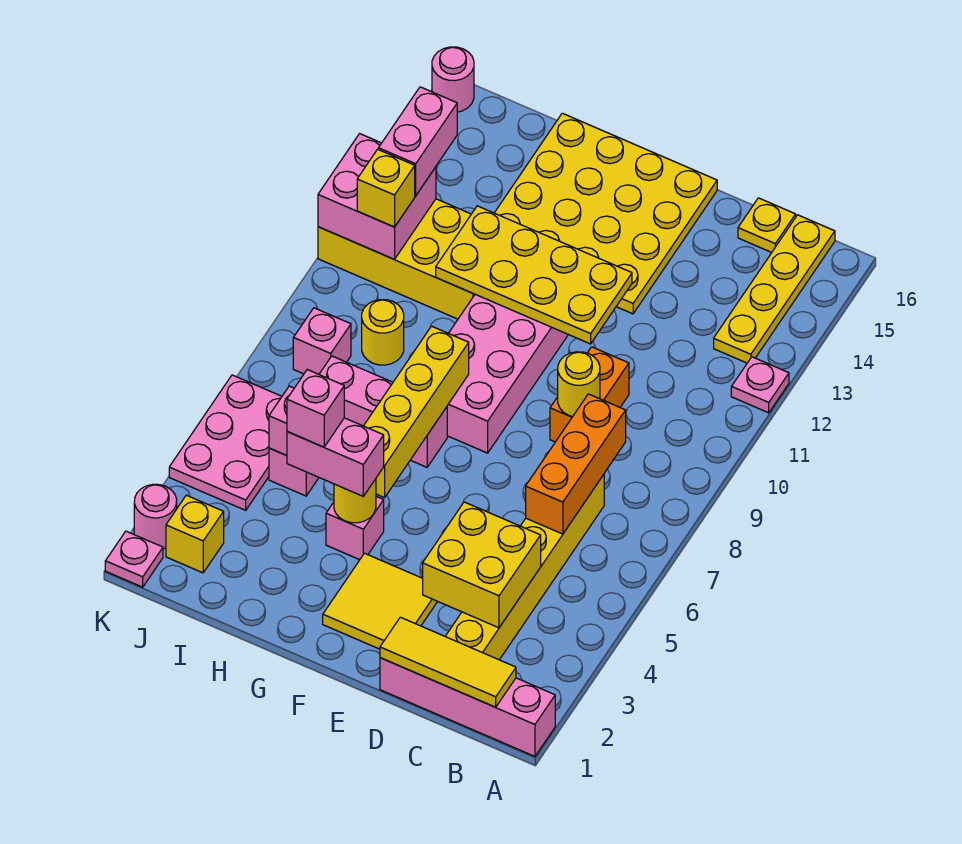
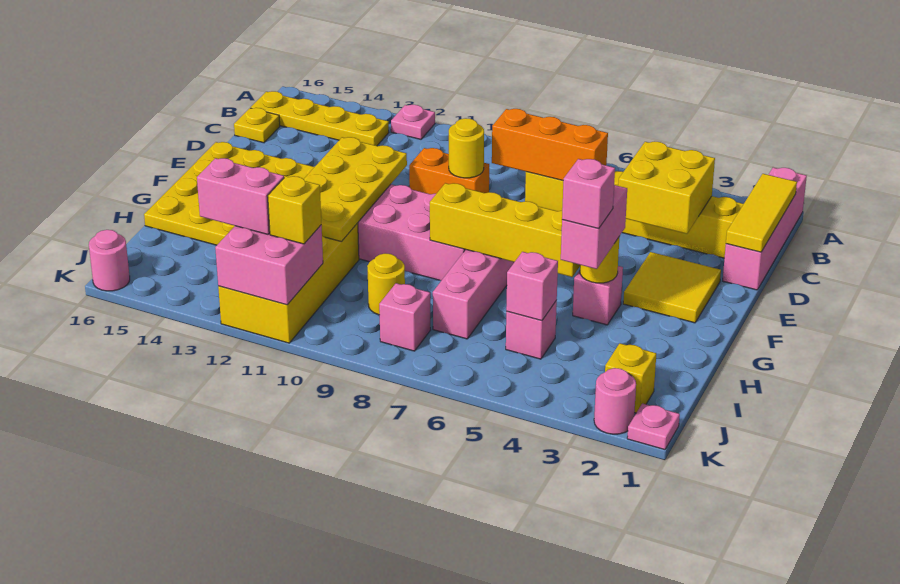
pink 2x3 plate [169,375,282,510] -> none

